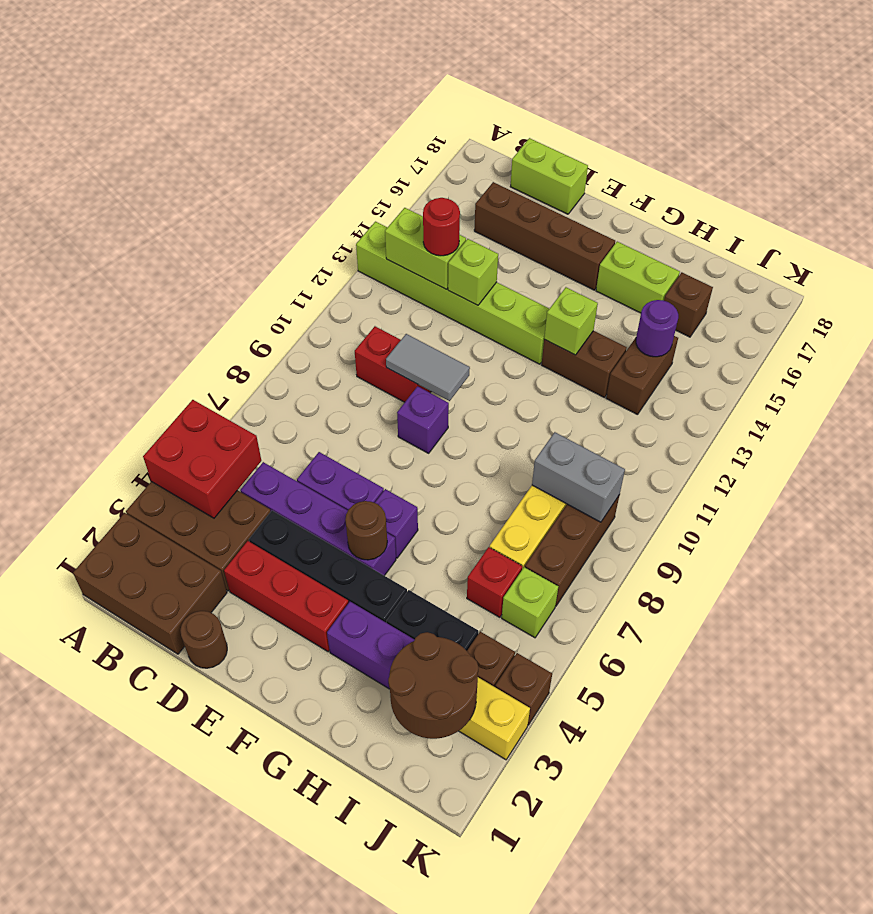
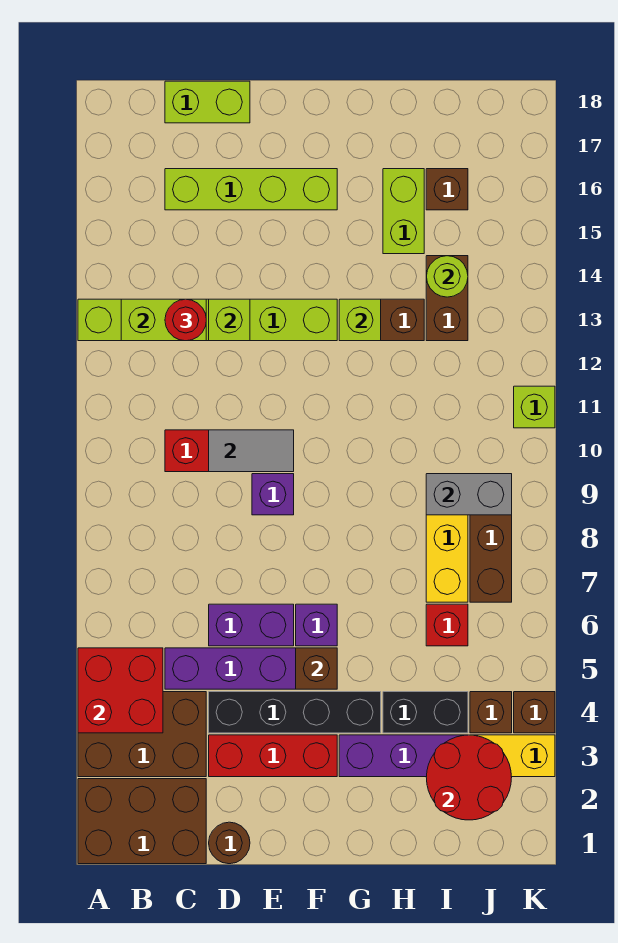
brown 1x4 brick [474,182,615,290] -> lime 1x4 brick [165,169,337,210]
brown 1x1 round brick [345,501,387,560] -> brown 1x1 brick [296,648,337,689]
lime 1x2 brick [596,242,680,313] -> lime 1x2 brick turned to [383,169,424,254]
brown 2x2 round brick [388,632,478,739] -> red 2x2 round brick [426,735,512,820]
purple 1x1 round brick [636,300,678,357] -> lime 1x1 round brick [426,256,468,297]
lime 1x1 brick [502,567,558,638] -> lime 1x1 brick moved to [514,386,555,428]

